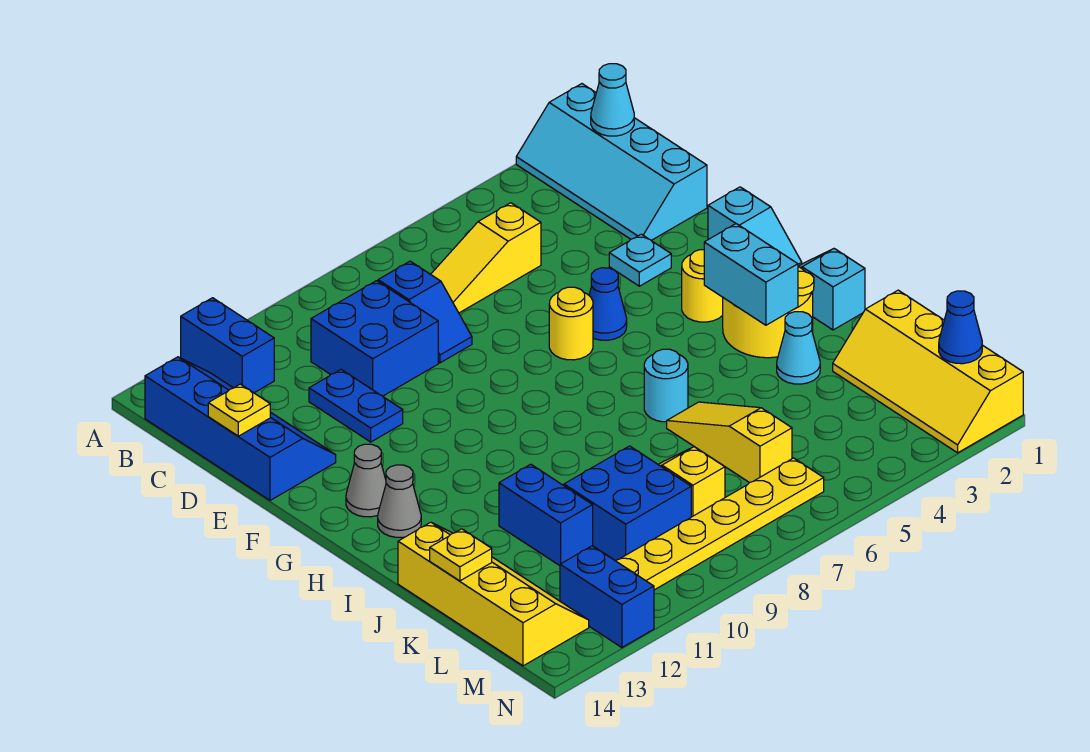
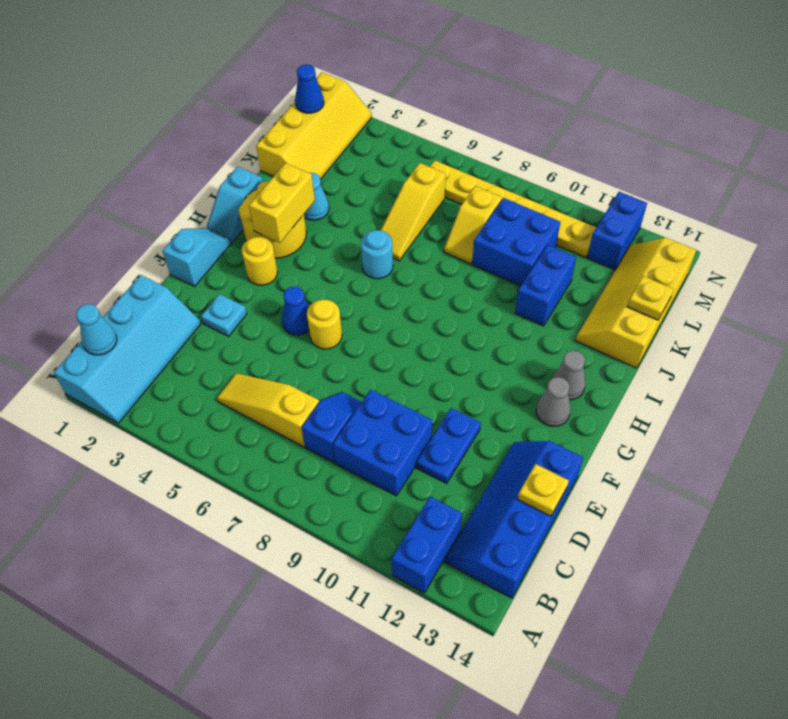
yellow 1x3 slope [431,203,541,313] -> yellow 1x3 slope turned to [217,373,319,447]
cyan 1x2 brick [704,224,798,325] -> yellow 1x2 brick [249,163,315,243]

